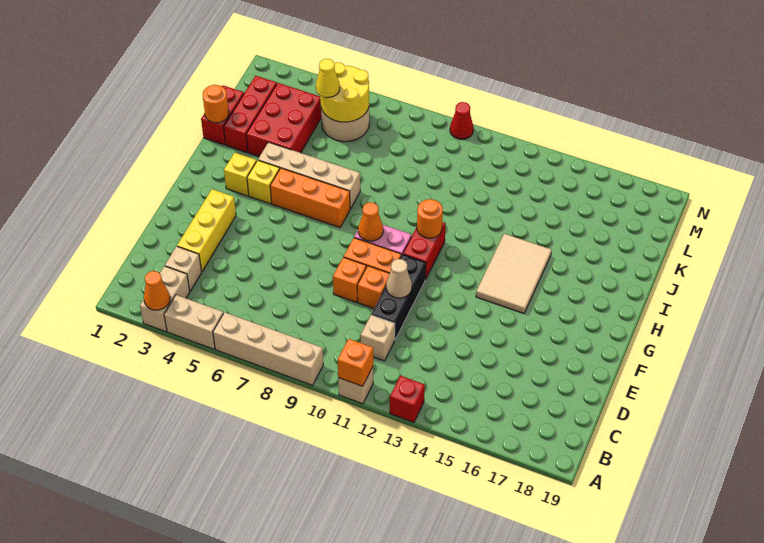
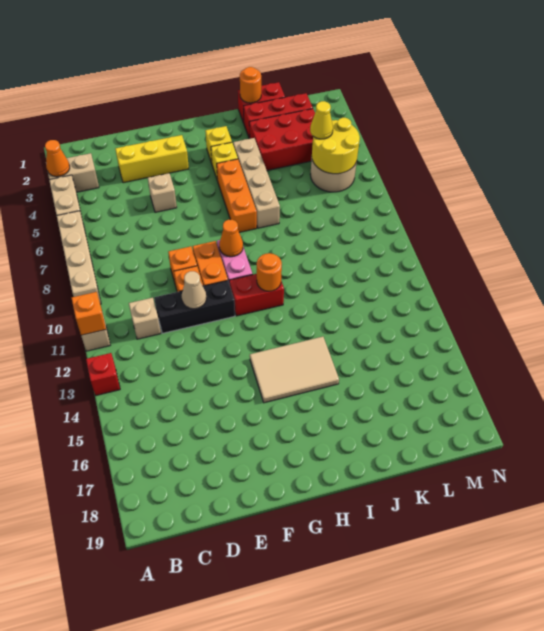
tan 1x1 brick [165,246,202,291] -> tan 1x1 brick moved to [148,173,177,212]
red 1x1 cone [450,102,473,139] -> none

